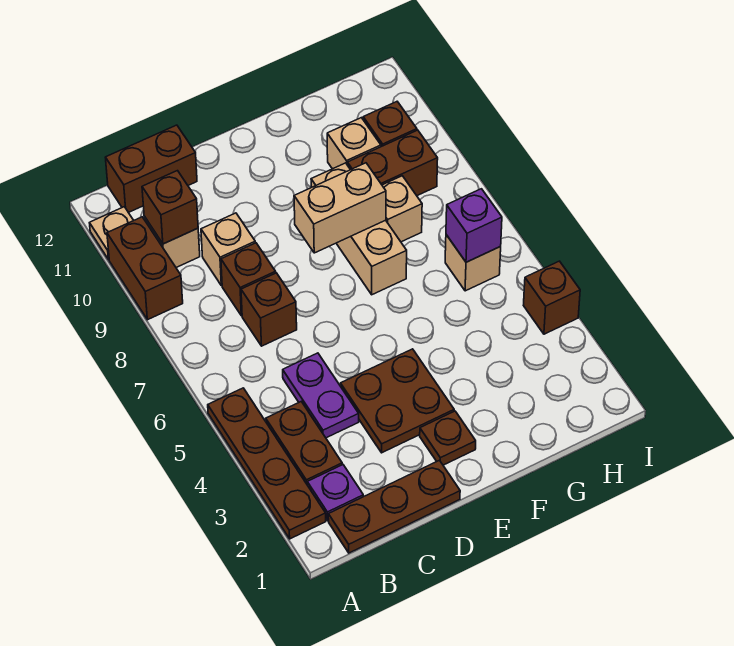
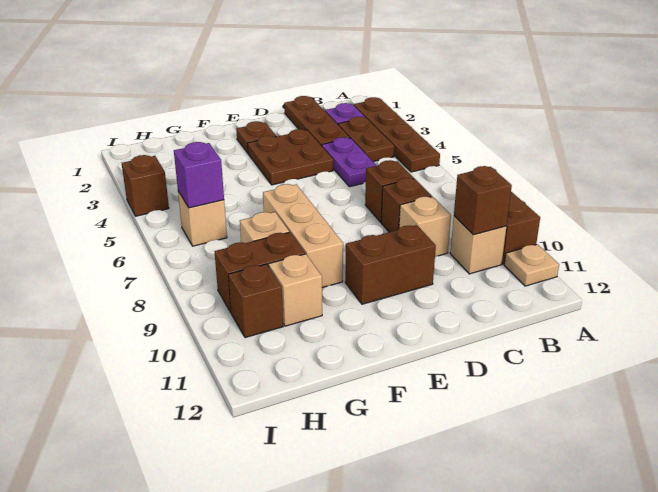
brown 1x3 plate [328,460,460,553] -> brown 1x3 plate turned to [284,96,350,146]
brown 1x2 brick [105,125,197,213] -> brown 1x2 brick moved to [345,225,436,304]
tan 1x2 brick [294,163,386,253] -> none

